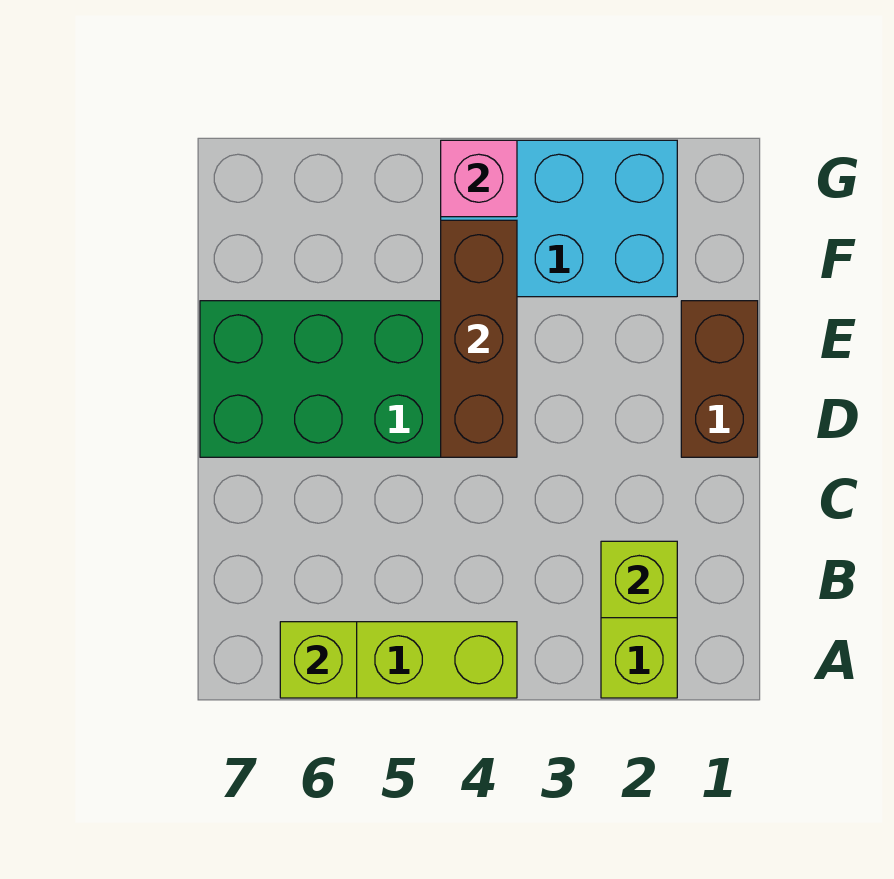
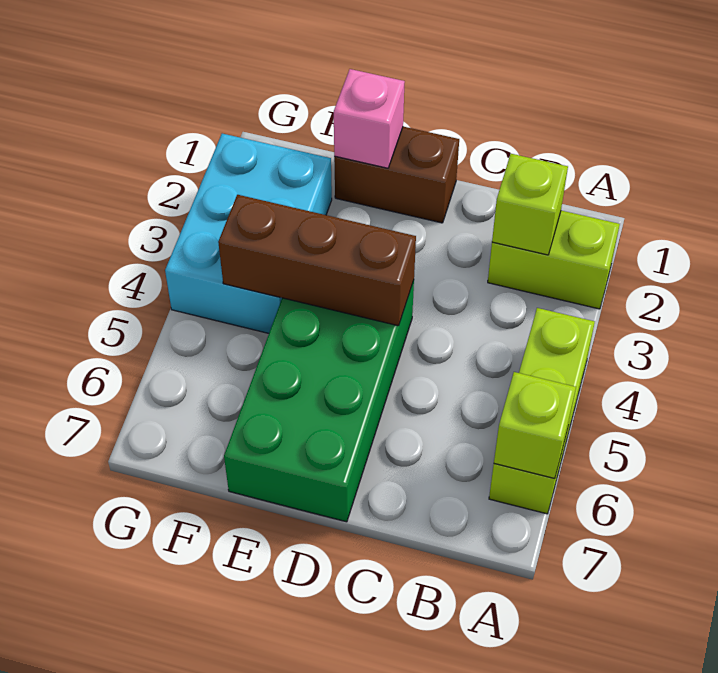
pink 1x1 brick [441,140,517,217] -> pink 1x1 brick moved to [334,69,405,168]

